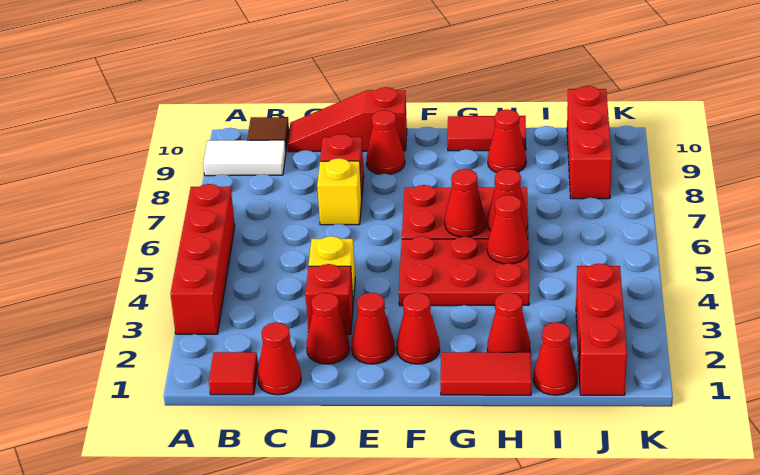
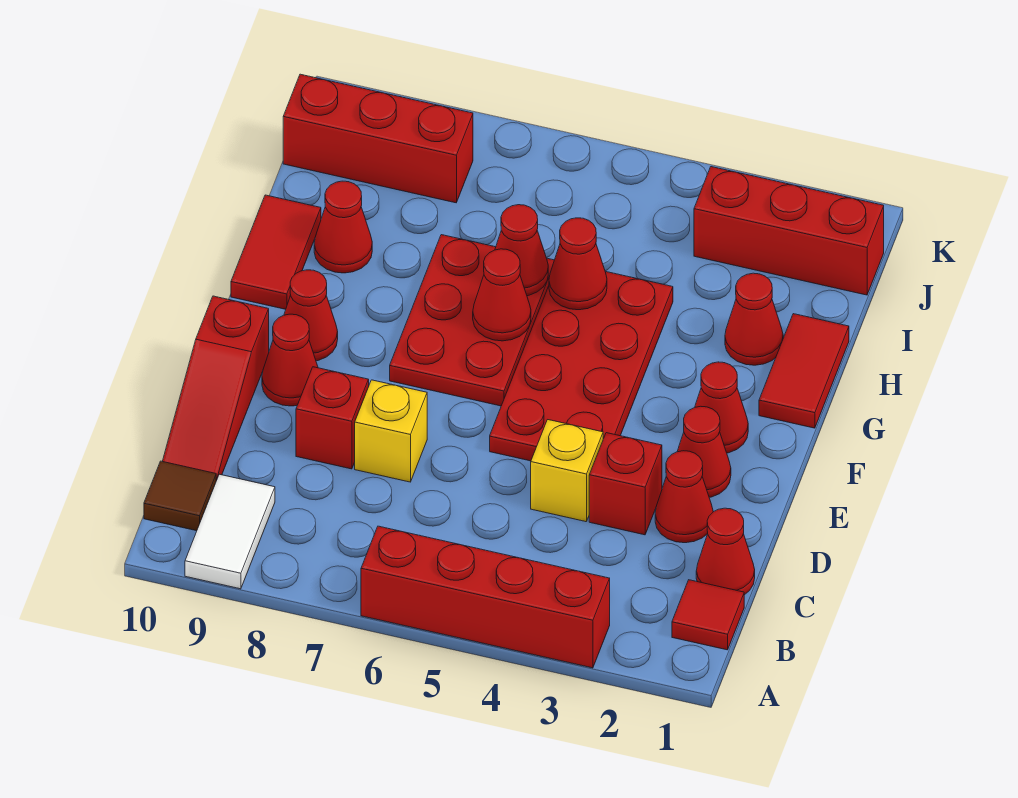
red 2x3 plate [399,236,530,306] -> red 2x4 plate [490,272,673,461]
red 1x1 cone [533,322,578,395] -> red 1x1 cone moved to [284,270,338,361]

